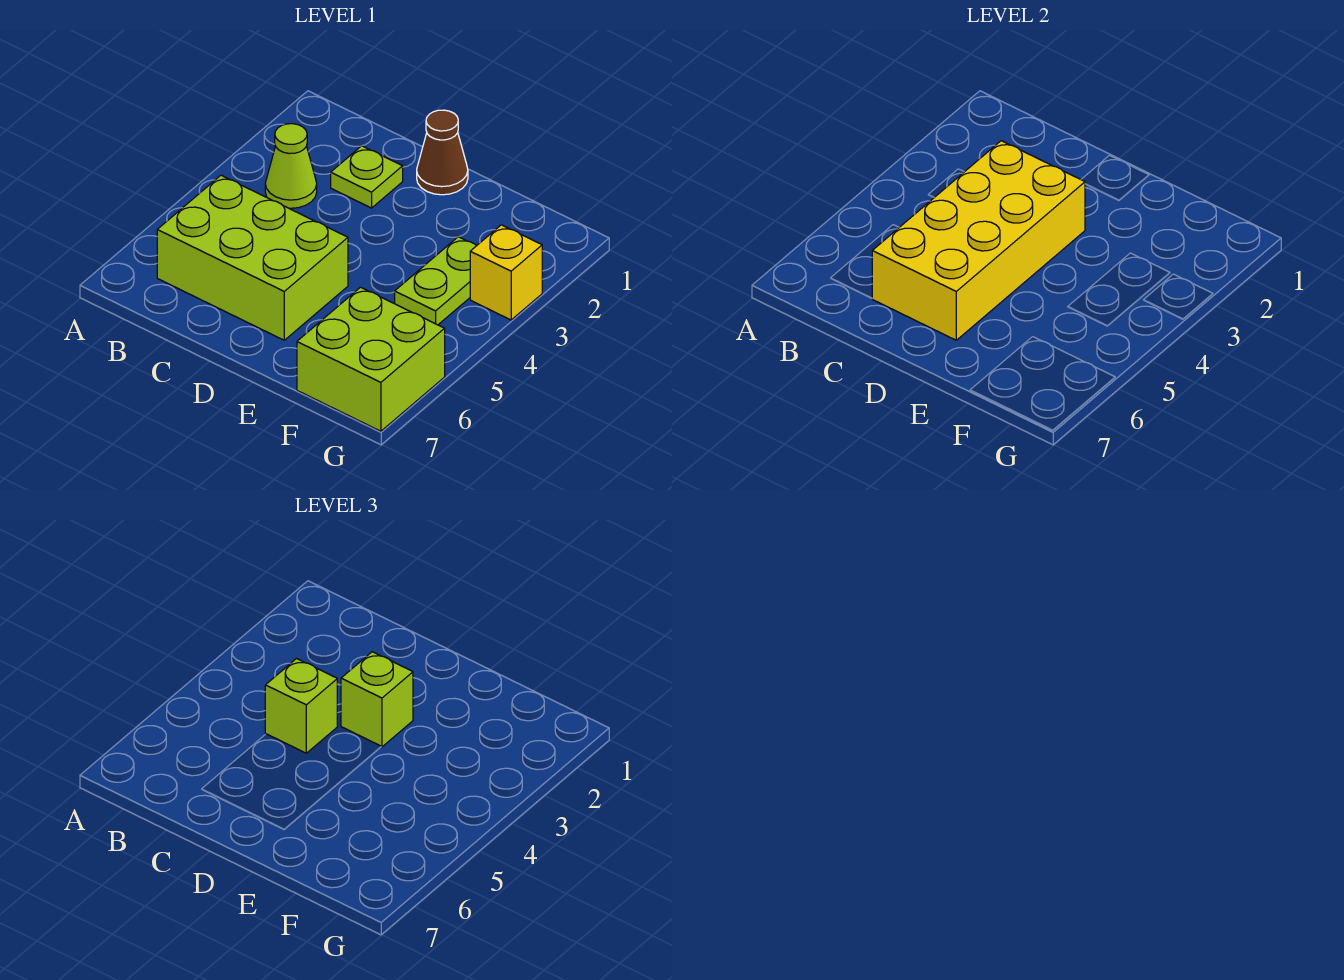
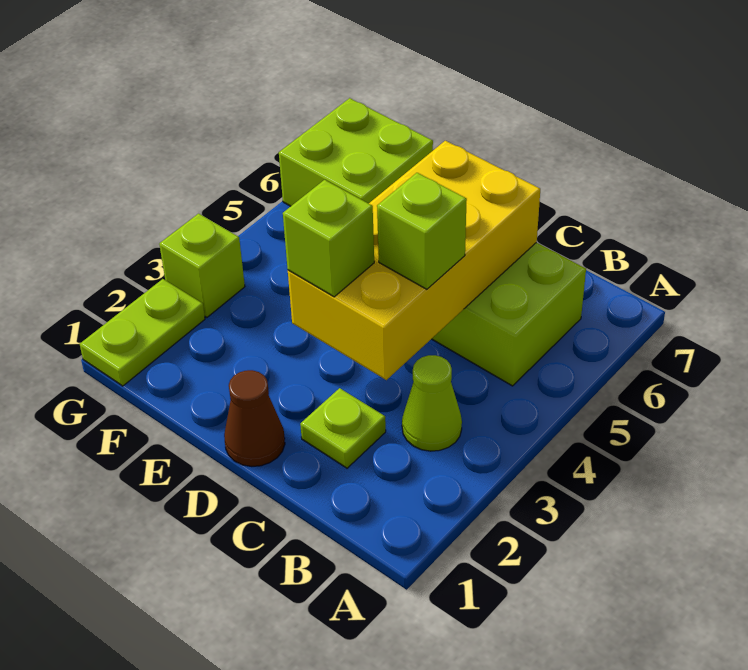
lime 1x2 plate [395,237,476,325] -> lime 1x2 plate moved to [80,279,205,386]
yellow 1x1 brick [470,225,542,320] -> lime 1x1 brick [159,214,245,317]

